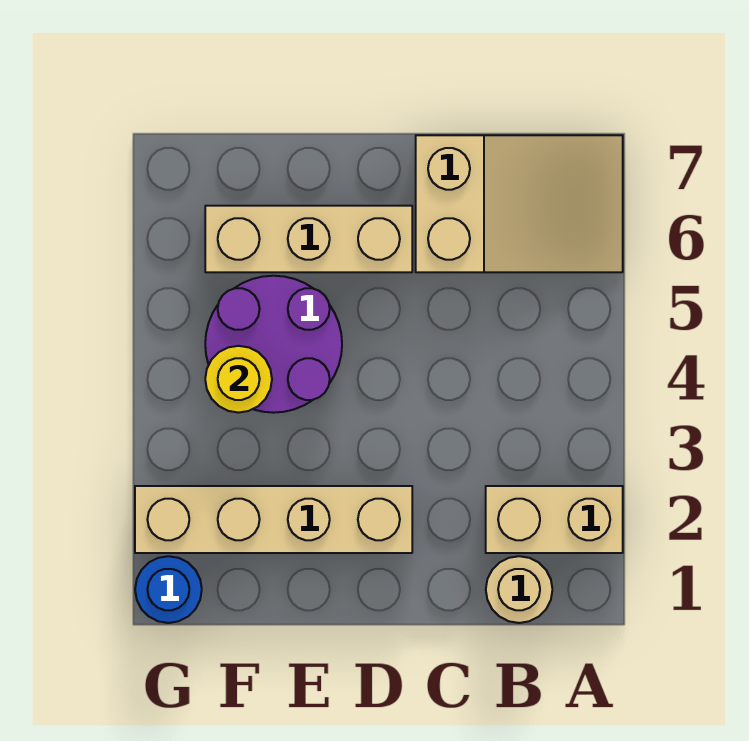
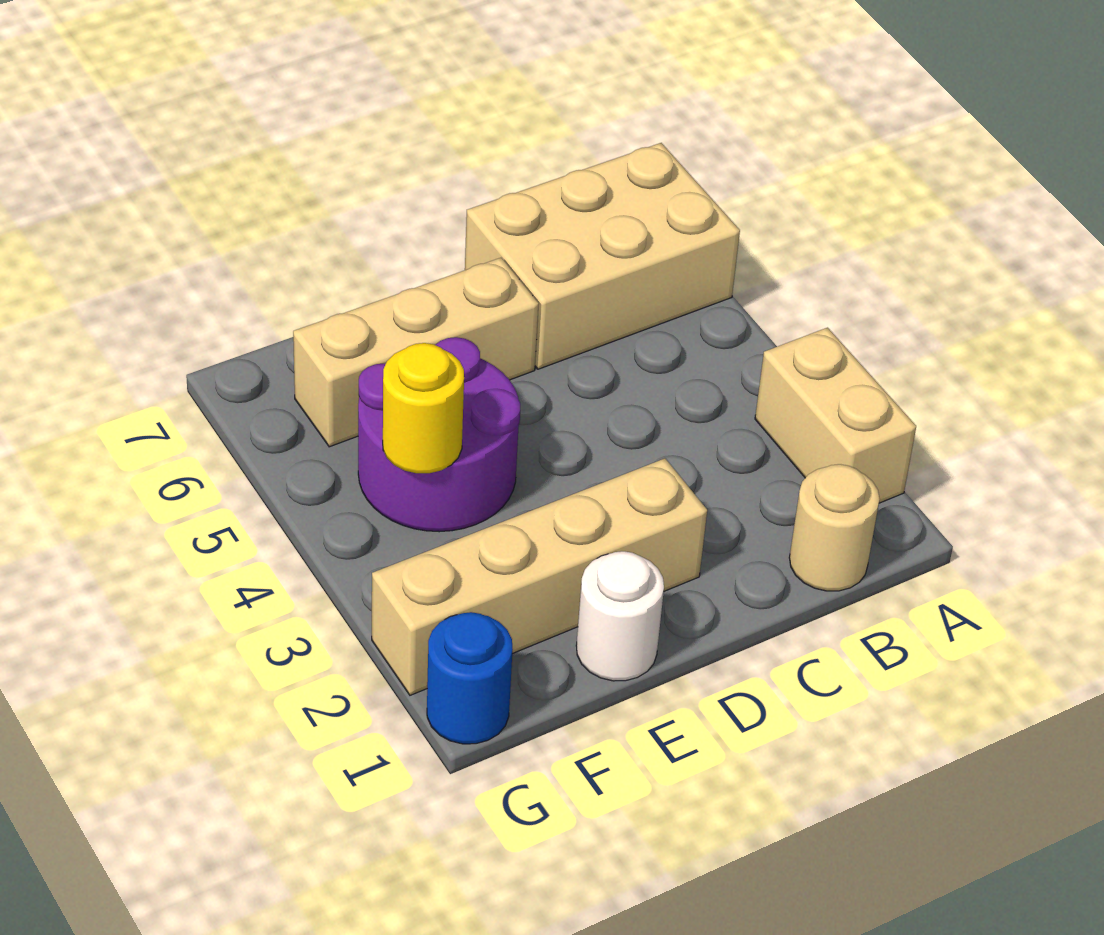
tan 1x2 brick [486,486,623,553] -> tan 1x2 brick turned to [755,328,916,503]
tan 2x3 slope [416,135,623,272] -> tan 2x3 brick [465,143,740,369]
none -> white 1x1 round brick [576,551,664,681]

